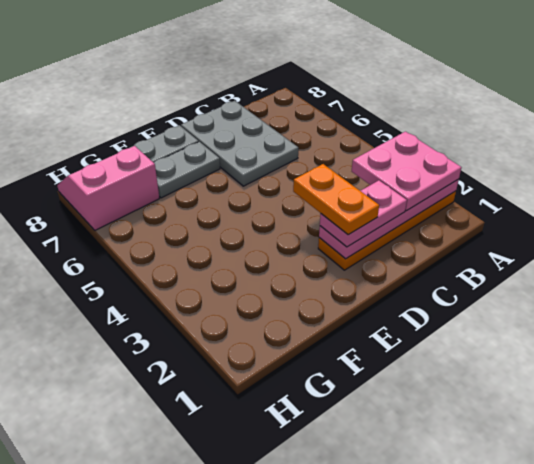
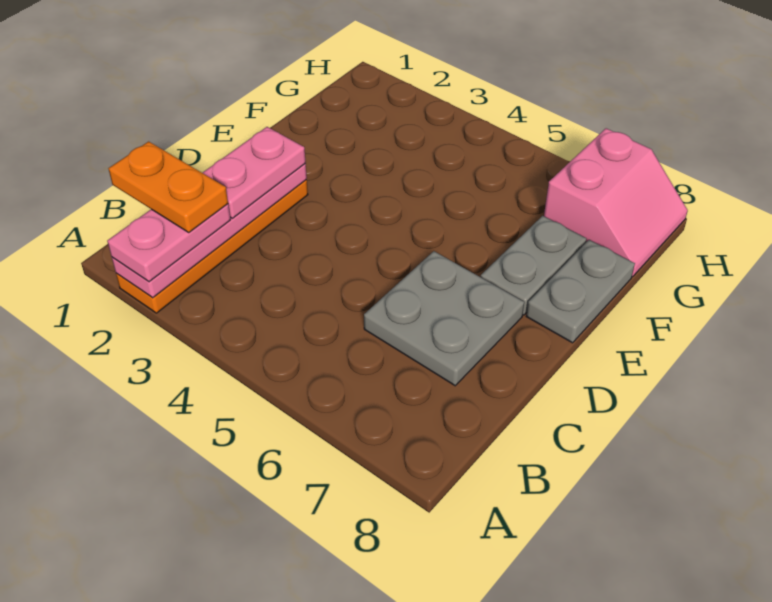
pink 2x2 plate [352,132,461,211] -> pink 1x2 plate [107,204,230,282]
grey 2x3 plate [181,101,298,186] -> grey 2x2 plate [364,251,524,386]
orange 1x2 plate [293,164,379,235] -> orange 1x2 plate moved to [108,141,228,232]

